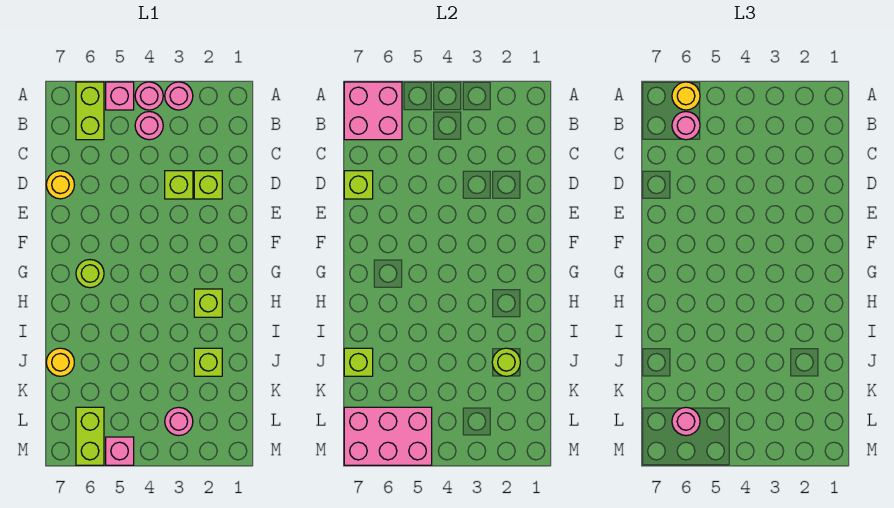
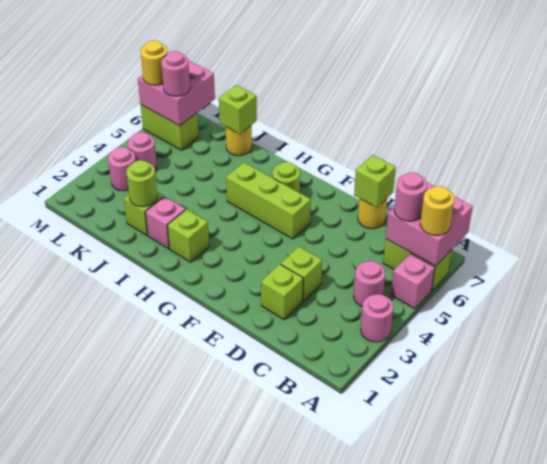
pink 1x1 round brick [135,82,163,110] -> pink 1x1 round brick moved to [128,132,157,170]
none -> lime 1x3 brick [226,162,311,239]
pink 2x3 brick [344,407,432,465] -> pink 2x2 brick [138,60,215,126]
pink 1x1 brick [106,437,134,465] -> pink 1x1 brick moved to [145,196,186,249]
none -> yellow 1x1 round brick [141,41,167,85]

